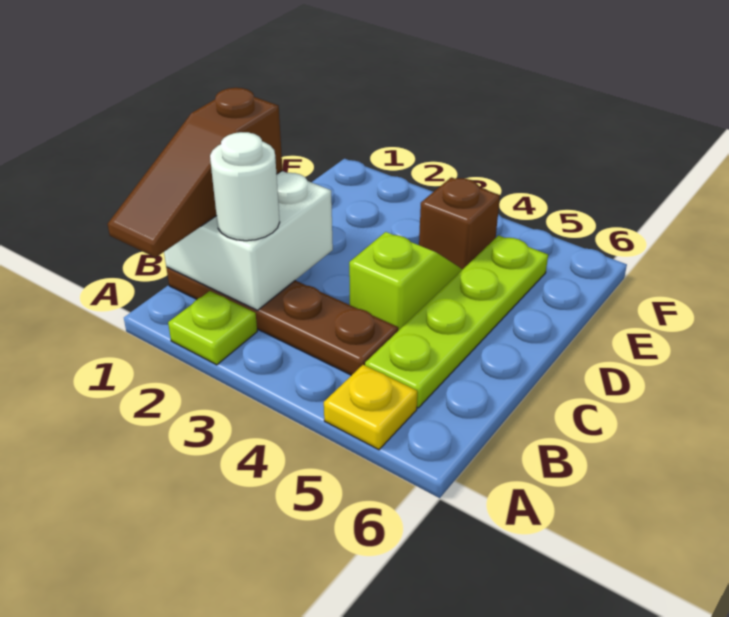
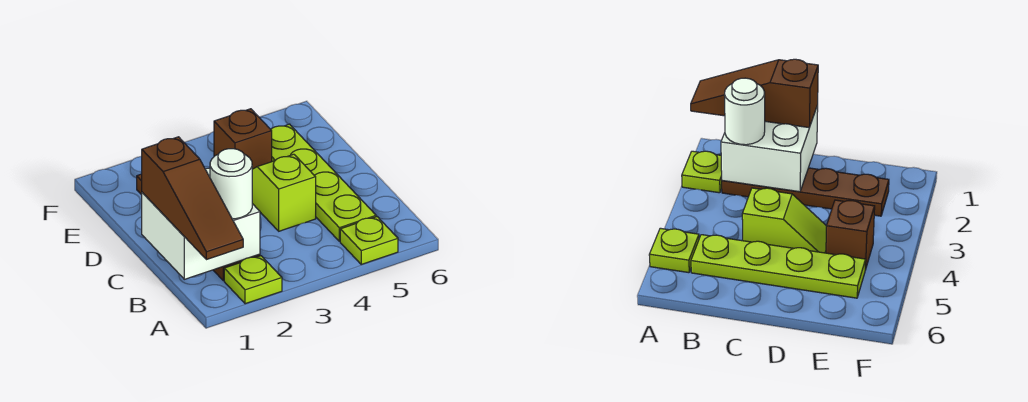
yellow 1x1 plate [324,365,417,450] -> lime 1x1 plate [340,217,398,264]
brown 1x4 plate [167,267,398,375] -> brown 1x4 plate turned to [722,168,889,216]

